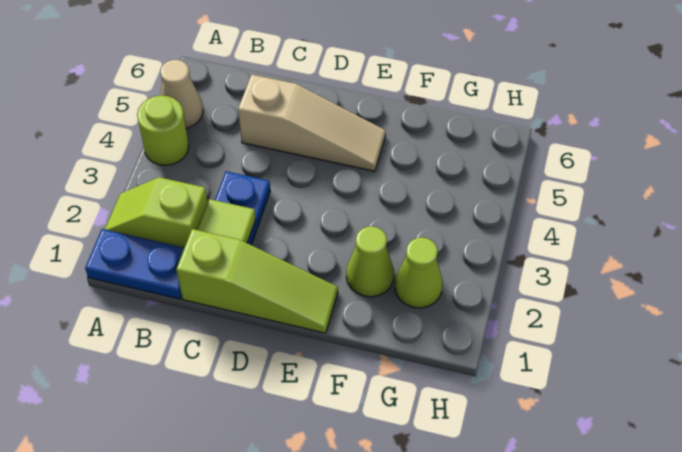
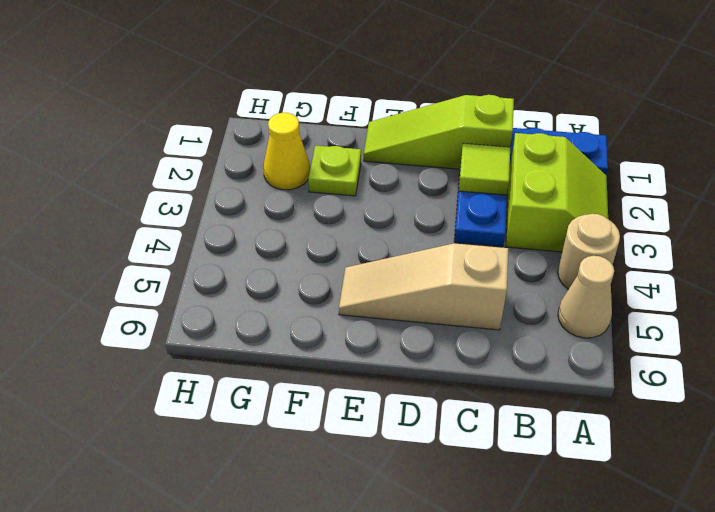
lime 1x2 slope [105,177,208,248] -> lime 2x2 slope [506,133,608,252]
lime 1x1 round brick [137,95,189,165] -> tan 1x1 round brick [558,214,620,289]
lime 1x1 cone [346,226,394,297] -> lime 1x1 plate [308,145,361,196]
lime 1x1 cone [395,238,443,308] -> yellow 1x1 cone [264,113,310,190]

